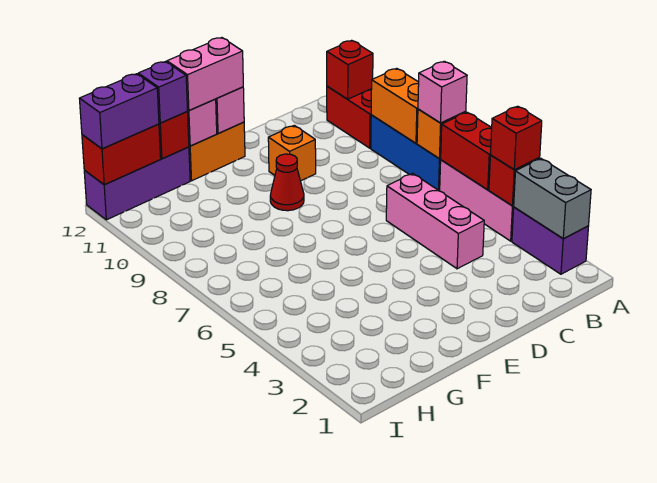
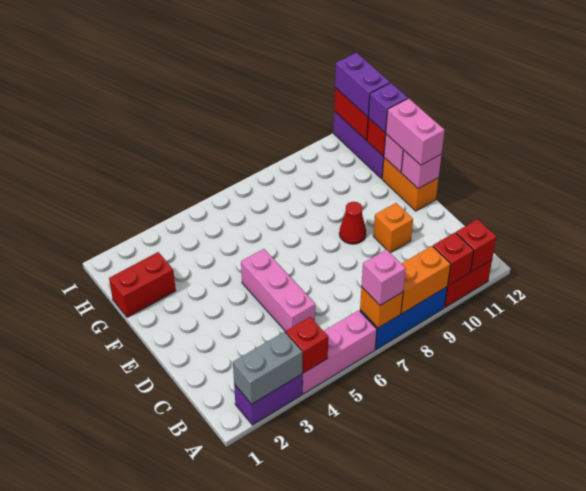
red 1x1 brick [491,106,542,170] -> red 1x1 brick moved to [433,233,474,285]
red 1x2 brick [440,112,492,190] -> red 1x2 brick moved to [109,252,176,317]
pink 1x3 brick [386,173,484,269] -> pink 1x3 brick turned to [241,249,315,332]

